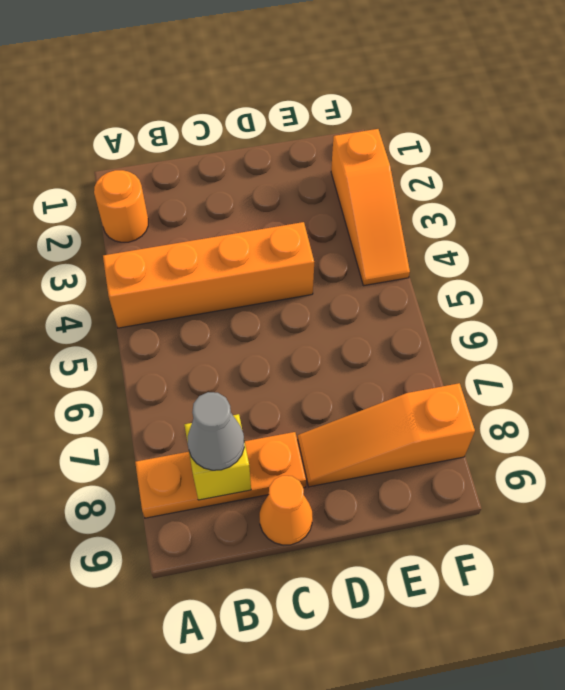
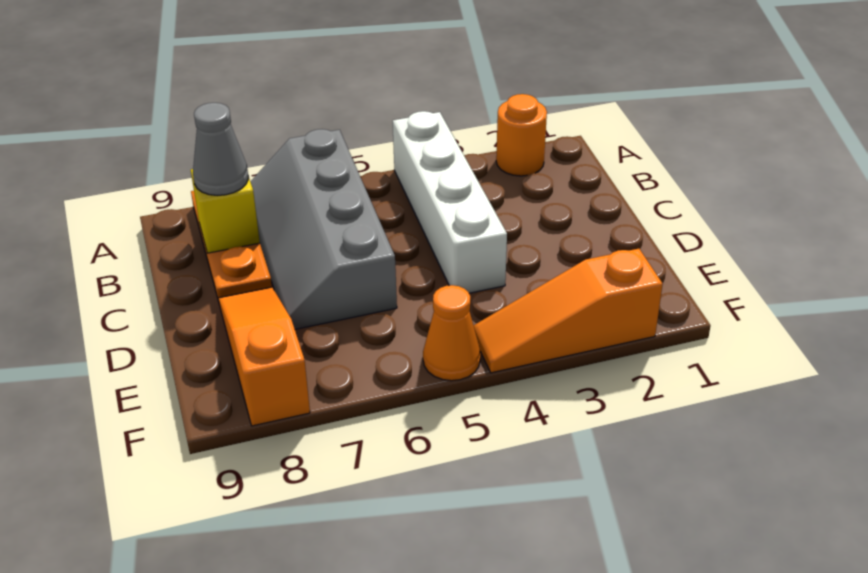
orange 1x4 brick [103,222,314,328] -> white 1x4 brick [393,111,507,293]
none -> grey 2x4 slope [250,129,397,329]
orange 1x1 cone [259,476,313,545] -> orange 1x1 cone moved to [423,285,480,381]

